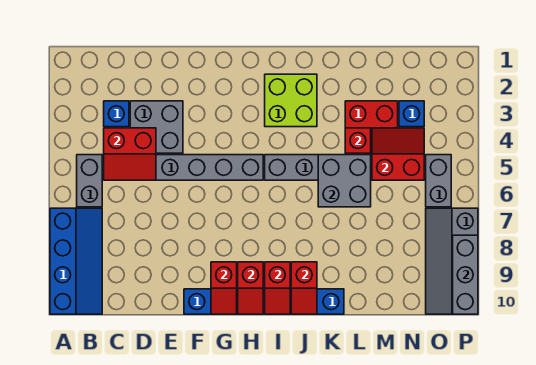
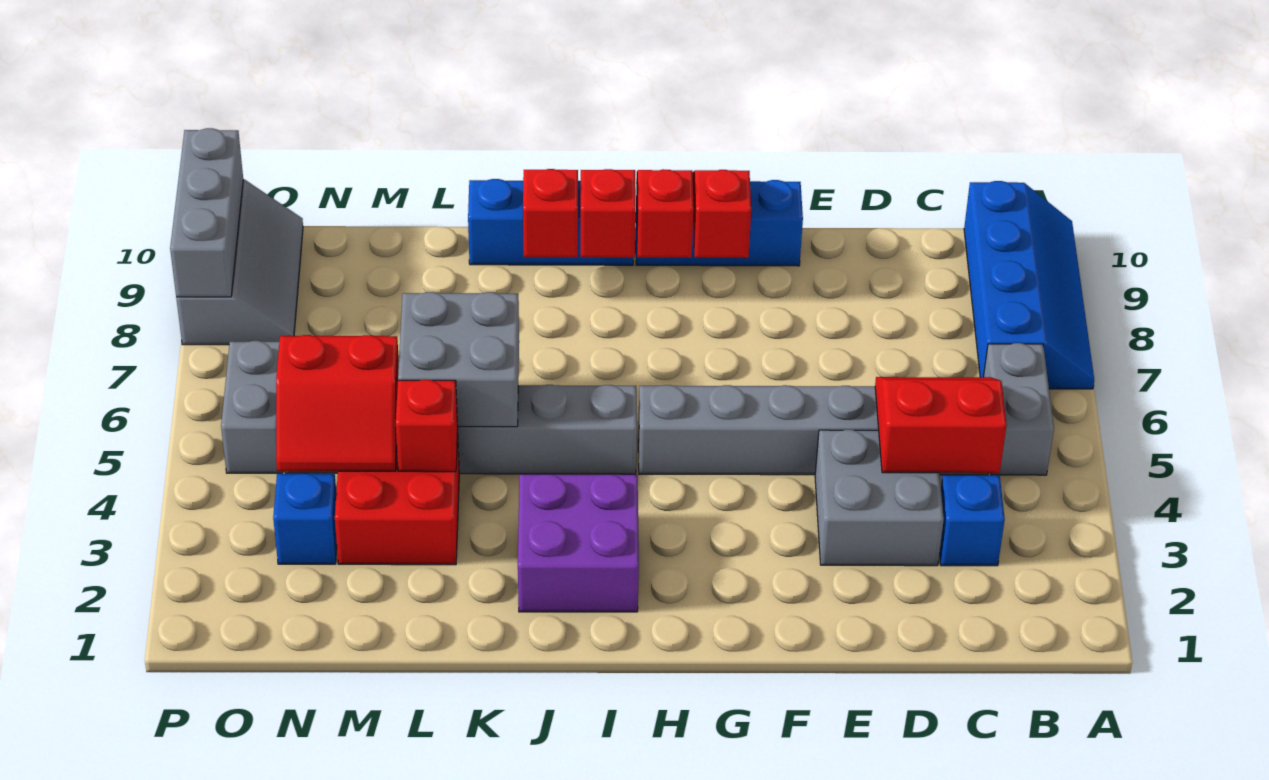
blue 2x4 slope [50,208,102,314] -> blue 2x4 slope turned to [964,181,1094,389]
lime 2x2 brick [265,74,317,127] -> purple 2x2 brick [518,474,639,612]
grey 2x4 slope [426,208,478,314] -> grey 2x3 slope [176,179,303,345]

